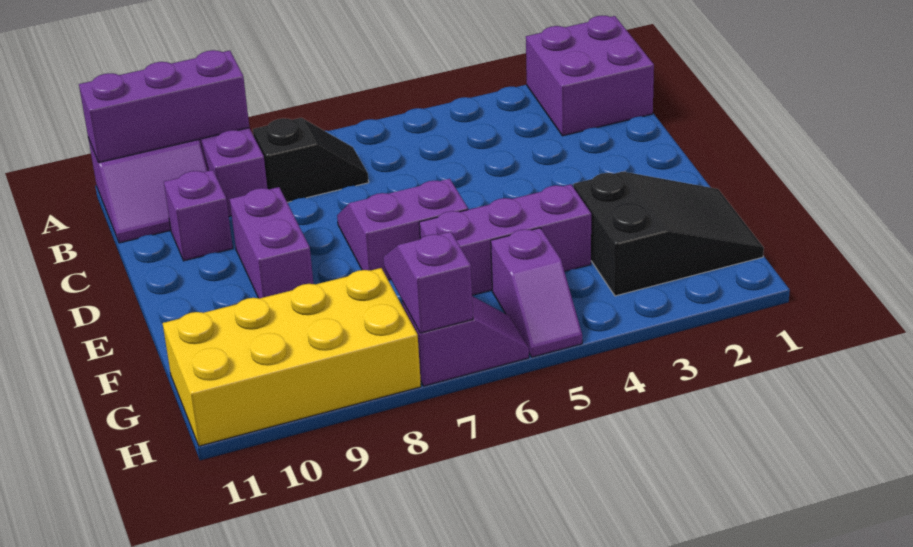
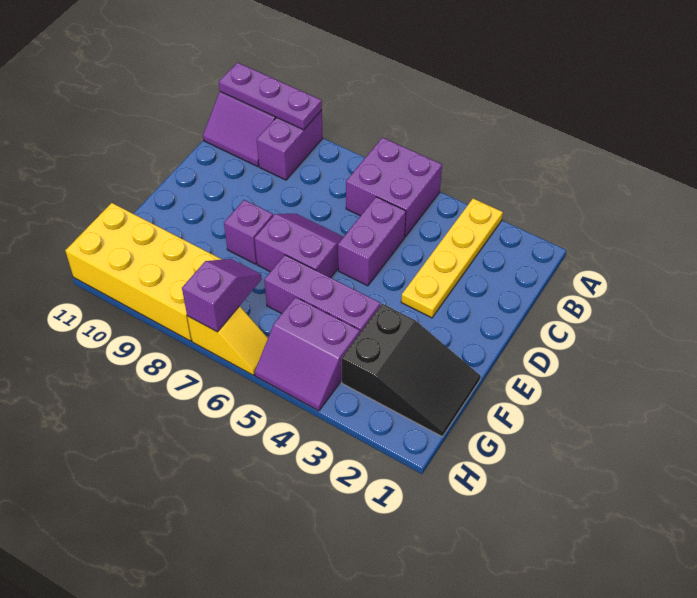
purple 2x2 brick [526,16,654,136] -> purple 2x2 brick moved to [346,138,442,237]
none -> yellow 1x4 plate [401,198,503,318]
purple 1x3 brick [79,50,249,162] -> purple 1x3 plate [219,63,322,130]
black 1x2 slope [253,118,369,202] -> none
purple 1x1 brick [164,170,233,261] -> purple 1x1 brick moved to [224,200,273,264]
purple 1x2 brick [230,187,313,298] -> purple 1x2 brick moved to [338,197,406,286]
purple 1x2 slope [491,228,582,357] -> purple 2x2 slope [255,297,360,411]
purple 1x2 slope [402,296,529,386] -> yellow 1x2 slope [187,306,268,375]

